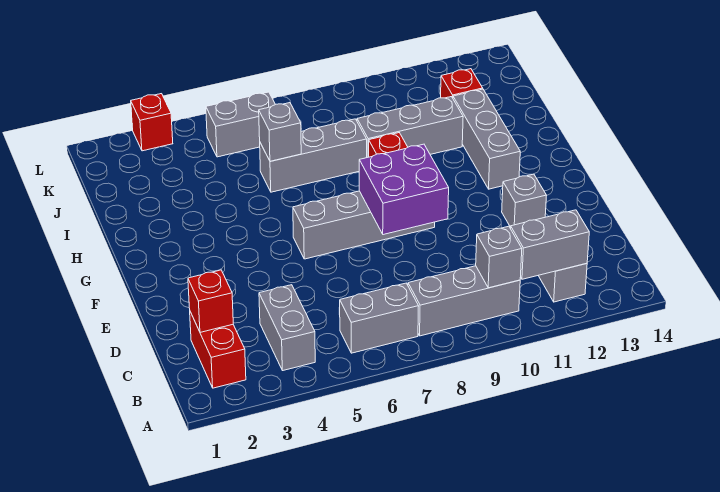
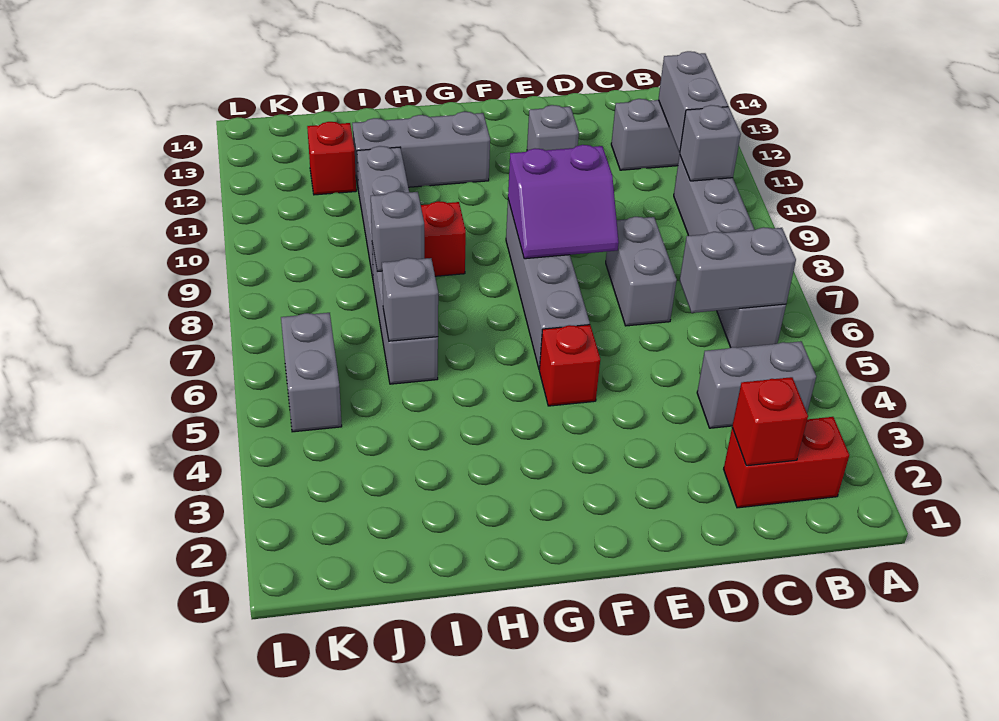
none -> grey 1x2 brick [680,227,796,313]
none -> grey 1x2 brick [606,217,677,326]
purple 2x2 brick [359,144,449,235] -> purple 2x2 slope [508,145,619,259]
none -> grey 1x1 brick [371,191,424,271]
red 1x1 brick [131,94,173,151] -> red 1x1 brick moved to [539,325,600,406]

